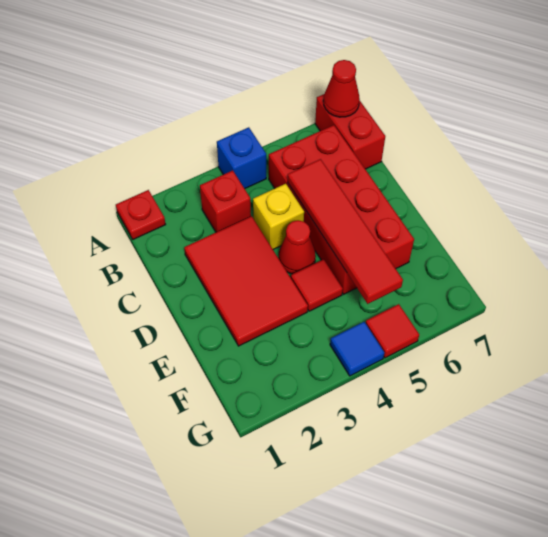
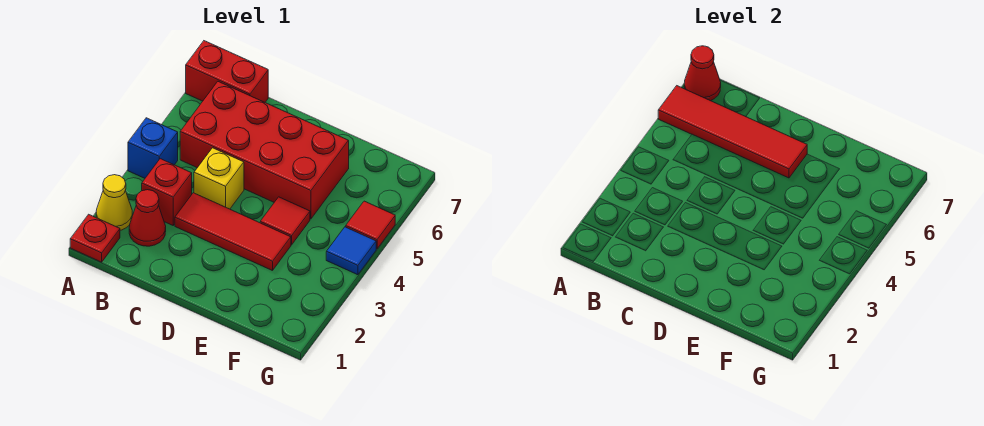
none -> yellow 1x1 cone [96,175,132,230]
red 2x3 tile [184,216,308,346] -> red 1x3 tile [175,193,291,271]
red 1x4 tile [288,159,403,304] -> red 1x4 tile moved to [658,86,807,178]
red 1x1 cone [279,220,316,274] -> red 1x1 cone moved to [129,190,166,246]

